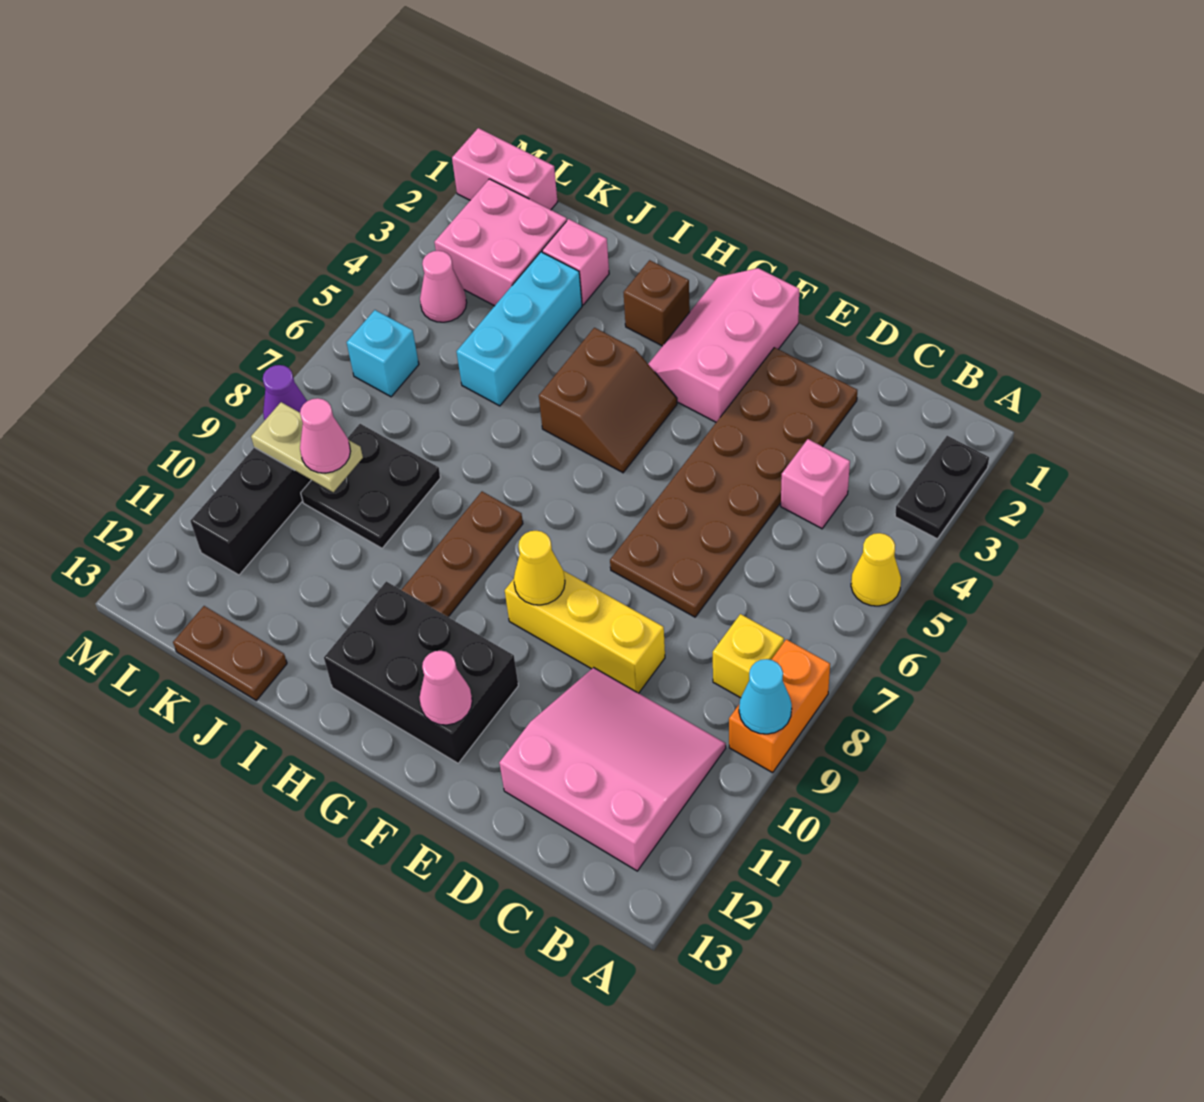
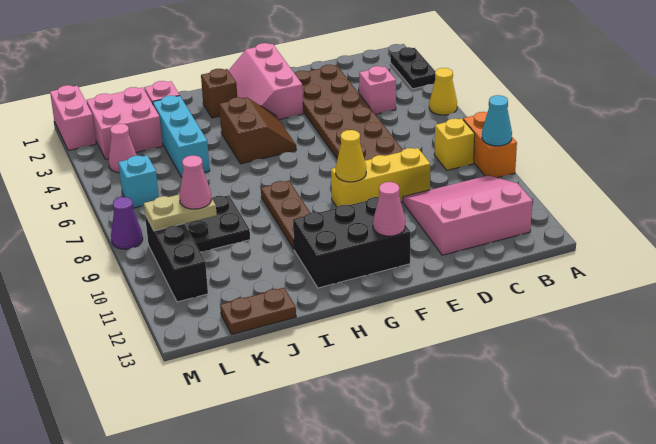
pink 1x2 brick [452,128,557,210] -> pink 1x2 brick turned to [50,85,96,151]

